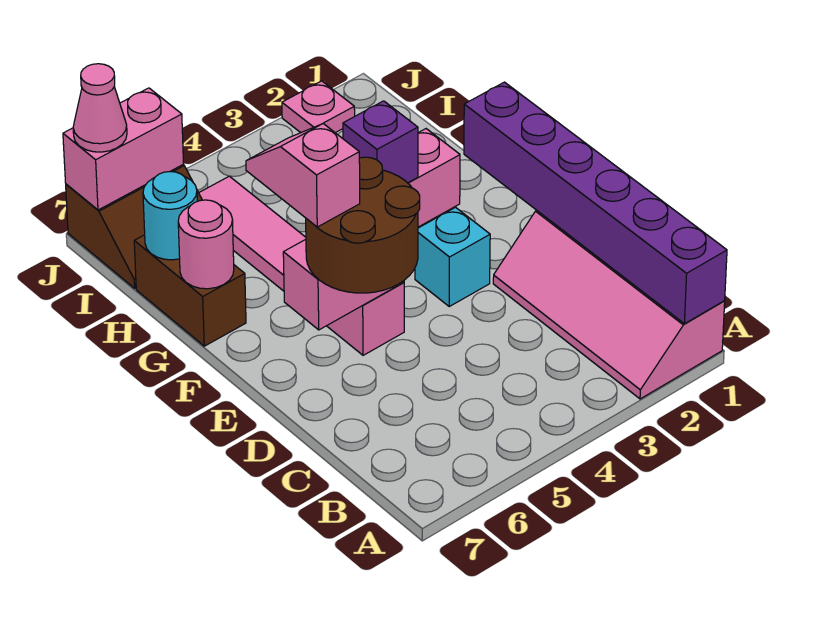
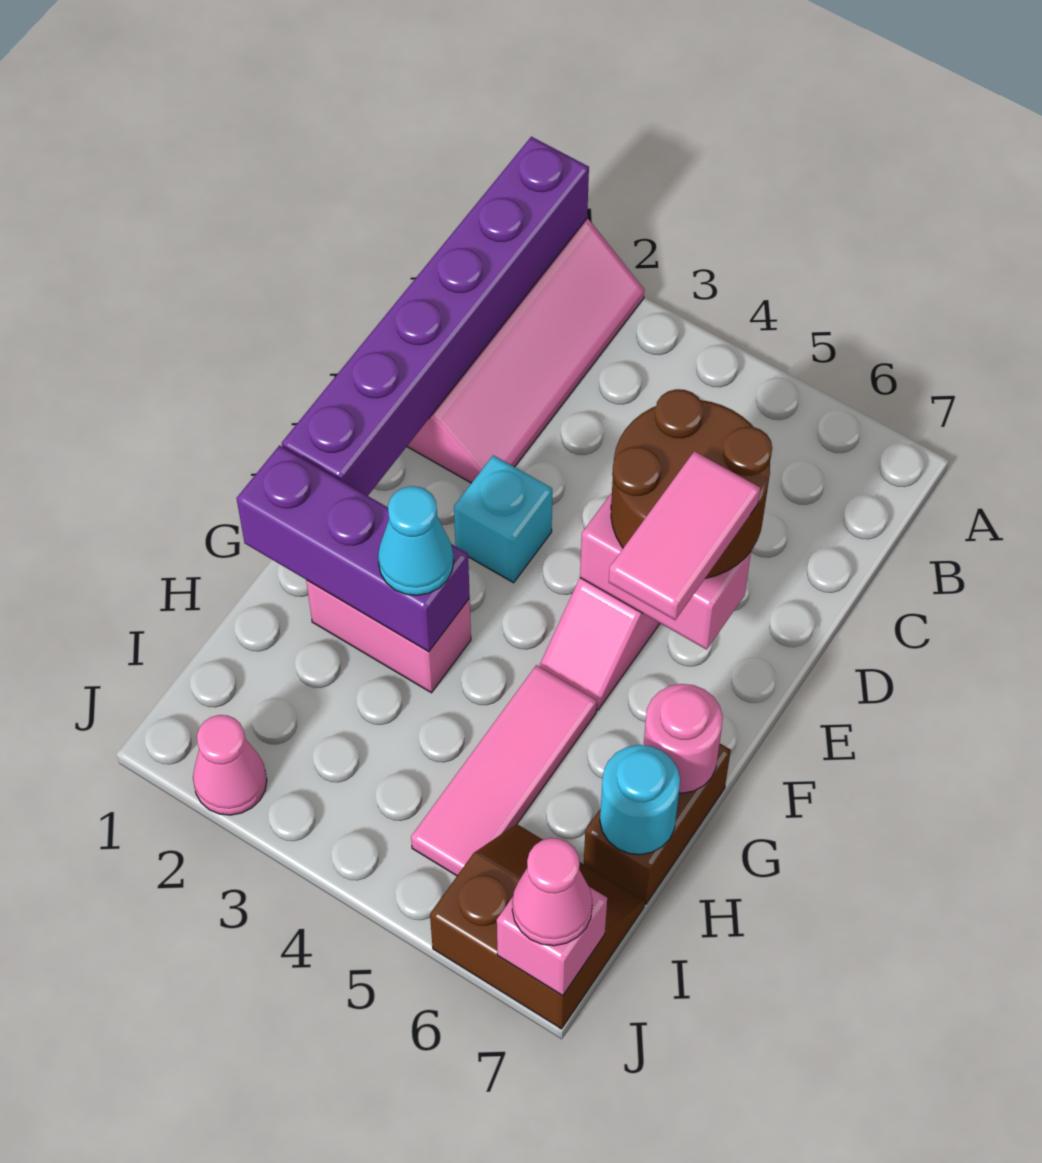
pink 1x2 slope [246,124,360,227] -> pink 1x2 tile [609,451,760,620]
purple 1x1 brick [343,101,418,183] -> purple 1x3 brick [236,445,470,652]
none -> cyan 1x1 cone [378,486,454,595]
pink 1x1 plate [282,81,355,133] -> pink 1x1 cone [193,715,267,815]
pink 1x2 brick [63,88,184,210] -> pink 1x1 brick [497,887,607,996]

